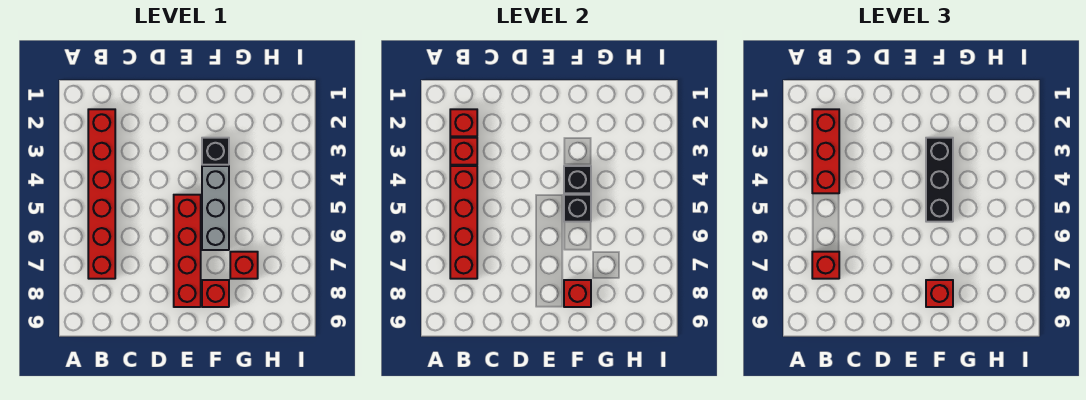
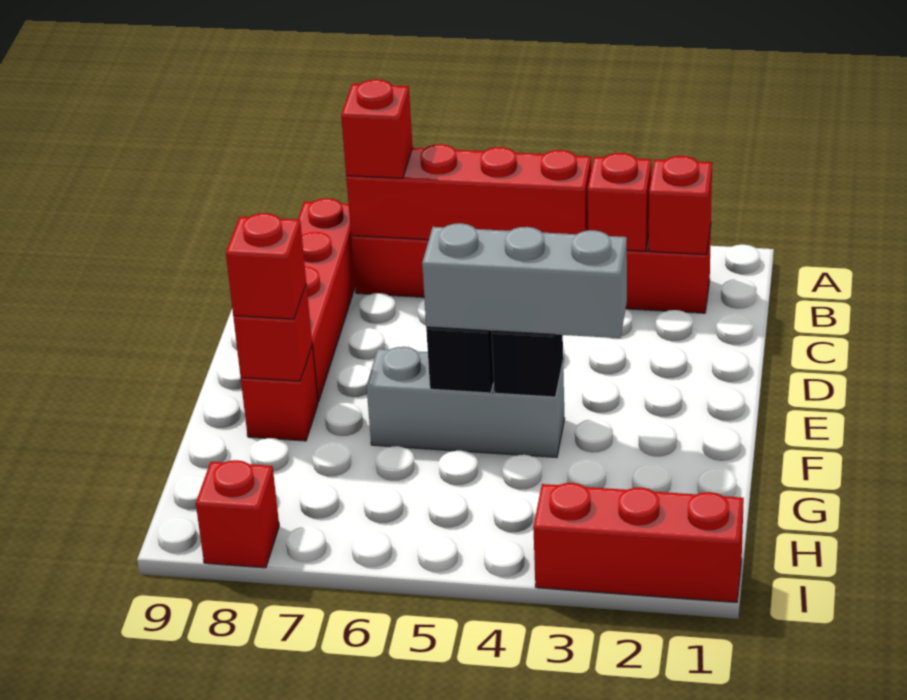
red 1x3 brick [812,109,839,193] -> red 1x3 brick moved to [533,483,744,602]
red 1x4 brick [174,195,201,307] -> red 1x4 brick turned to [298,198,355,402]
black 1x1 brick [202,138,229,165] -> none
black 1x3 brick [926,138,953,222] -> grey 1x3 brick [422,223,627,338]
red 1x1 brick [230,252,258,279] -> red 1x1 brick moved to [196,460,279,568]

